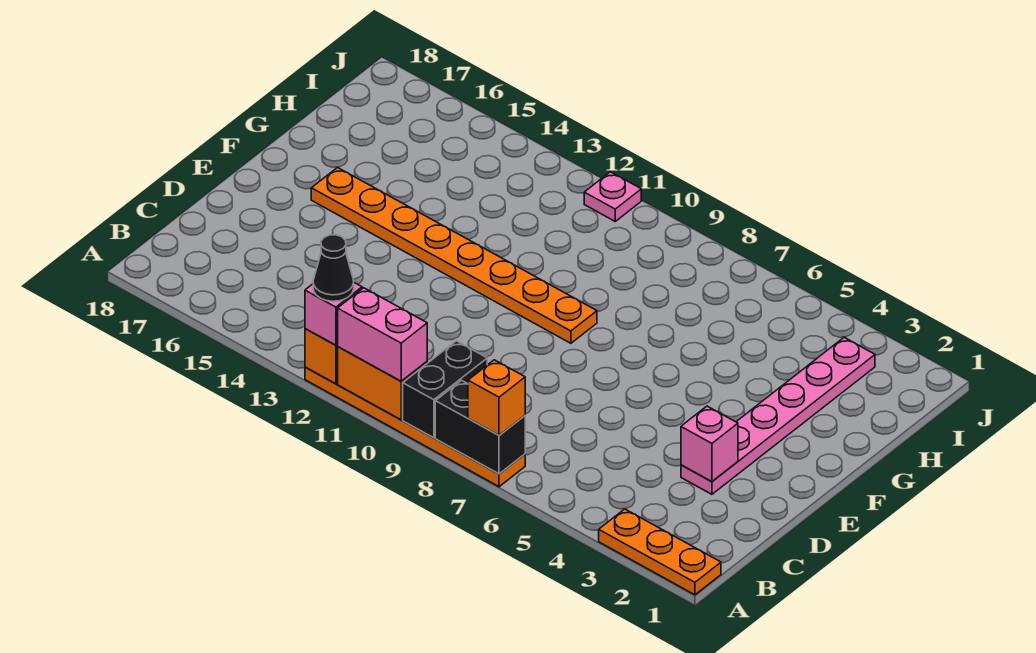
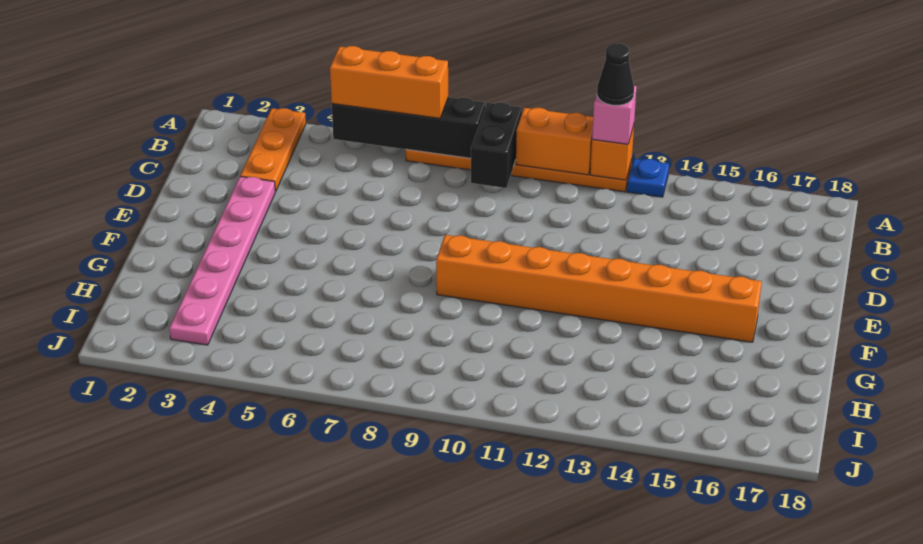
orange 1x3 plate [599,509,721,595] -> orange 1x3 plate turned to [240,108,306,192]
black 1x2 brick [435,380,525,474] -> black 1x4 brick [332,97,485,158]
orange 1x1 brick [468,360,525,435] -> orange 1x3 brick [330,46,448,118]
pink 1x2 brick [338,288,427,381] -> none
none -> blue 1x1 plate [627,159,669,197]
pink 1x1 brick [681,406,738,481] -> none
orange 1x8 plate [311,167,597,343] -> orange 1x8 brick [436,235,762,342]
pink 1x1 plate [584,172,641,221] -> none

